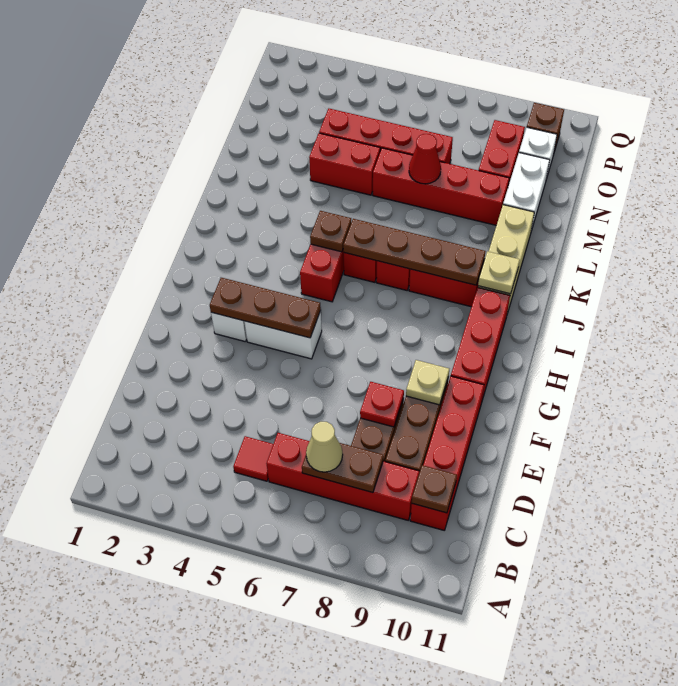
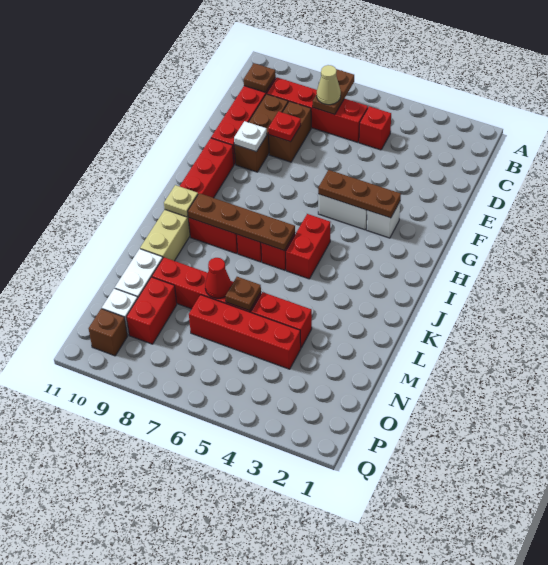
red 1x1 tile [233,436,273,481] -> red 1x1 brick [359,106,391,150]
brown 1x2 plate [302,443,383,493] -> brown 1x2 plate turned to [313,69,354,115]
tan 1x1 plate [406,360,449,405] -> white 1x1 plate [234,121,267,152]
brown 1x1 plate [310,211,351,252] -> brown 1x1 plate moved to [225,277,261,311]

